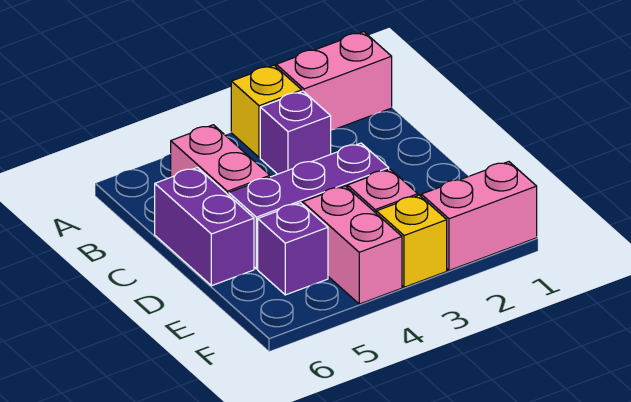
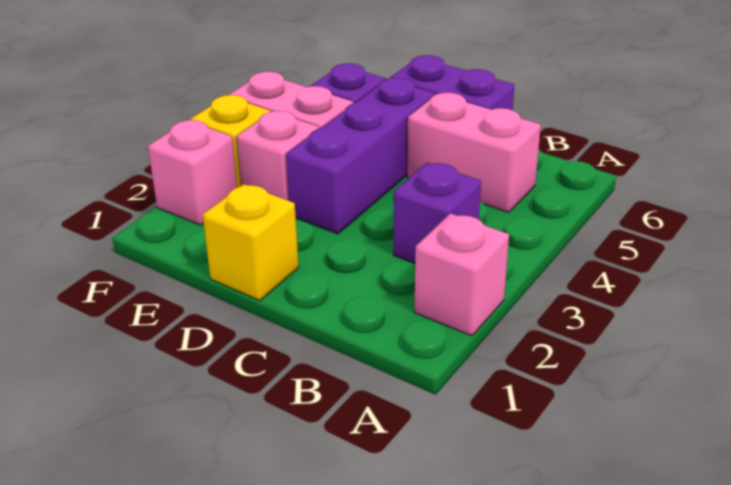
pink 1x2 brick [276,32,392,130] -> pink 1x1 brick [415,214,509,336]
yellow 1x1 brick [231,65,302,157] -> yellow 1x1 brick moved to [203,184,299,301]
pink 1x2 brick [421,162,537,270] -> pink 1x1 brick [148,120,237,225]

